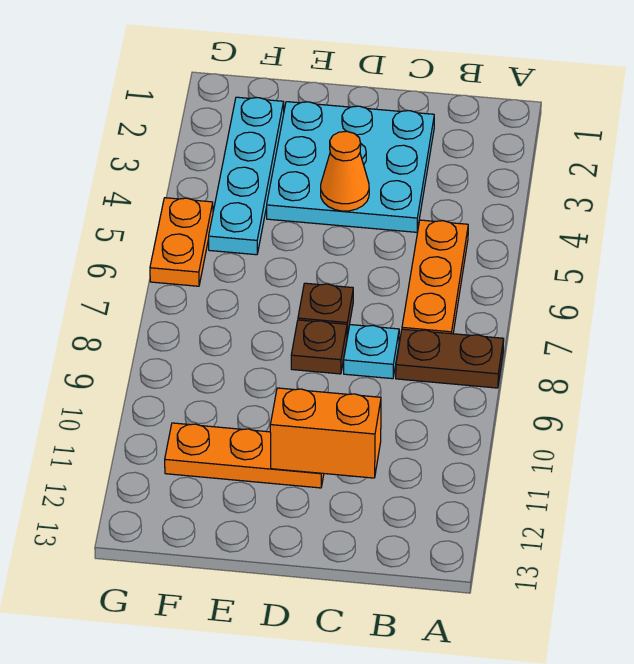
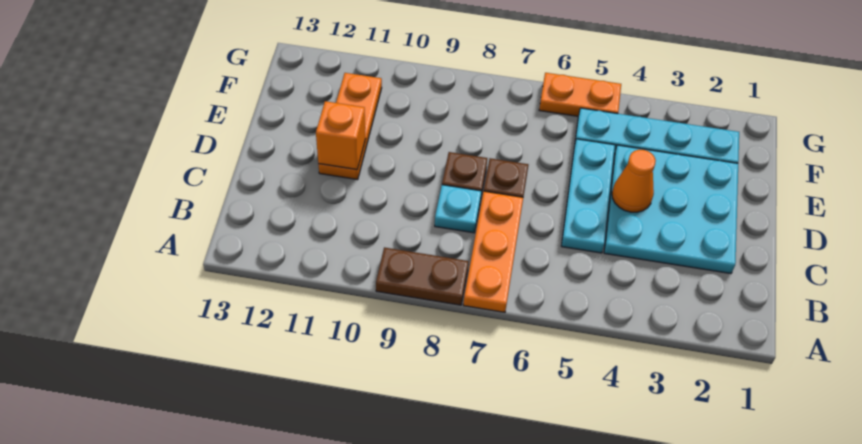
brown 1x2 plate [396,329,504,388] -> brown 1x2 plate turned to [376,247,469,305]
orange 1x3 plate [402,220,468,334] -> orange 1x3 plate turned to [463,191,523,312]
none -> cyan 1x3 plate [561,139,615,253]
orange 1x2 brick [270,388,381,478] -> orange 1x1 brick [316,101,366,170]

